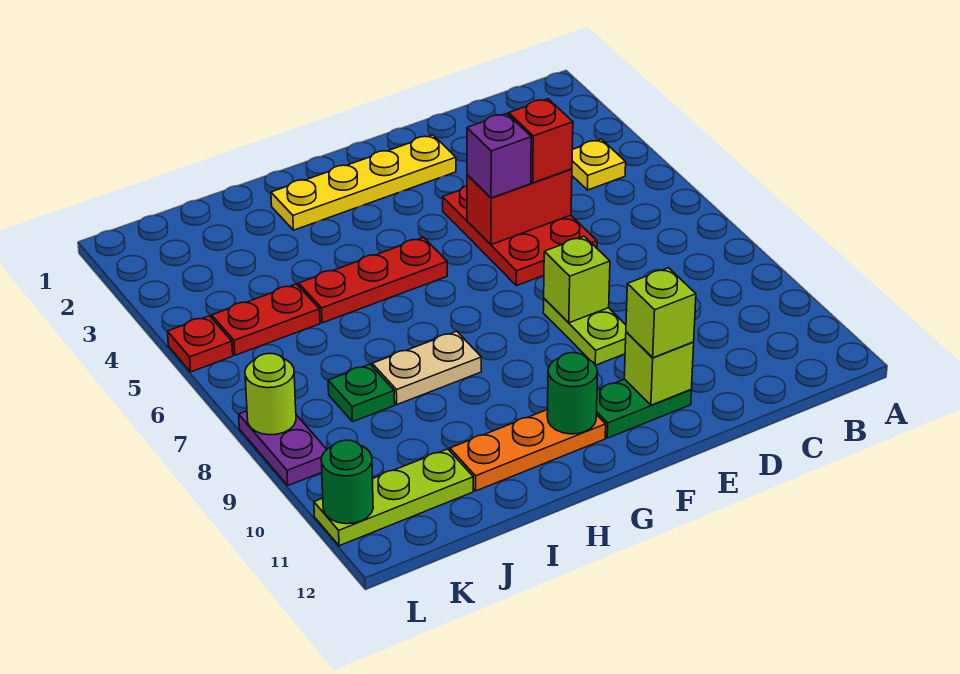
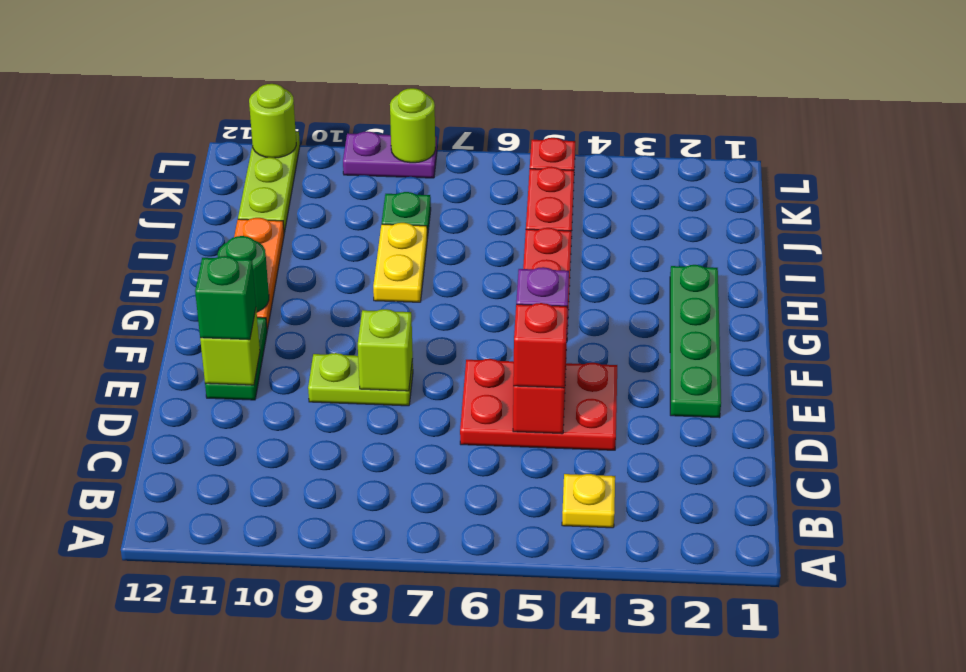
yellow 1x4 plate [271,135,456,230] -> green 1x4 plate [670,265,721,418]
lime 1x1 brick [626,268,696,358] -> green 1x1 brick [195,256,256,340]
tan 1x2 plate [372,331,481,405] -> yellow 1x2 plate [373,223,427,302]
green 1x1 round brick [321,440,373,524] -> lime 1x1 round brick [249,84,296,158]

